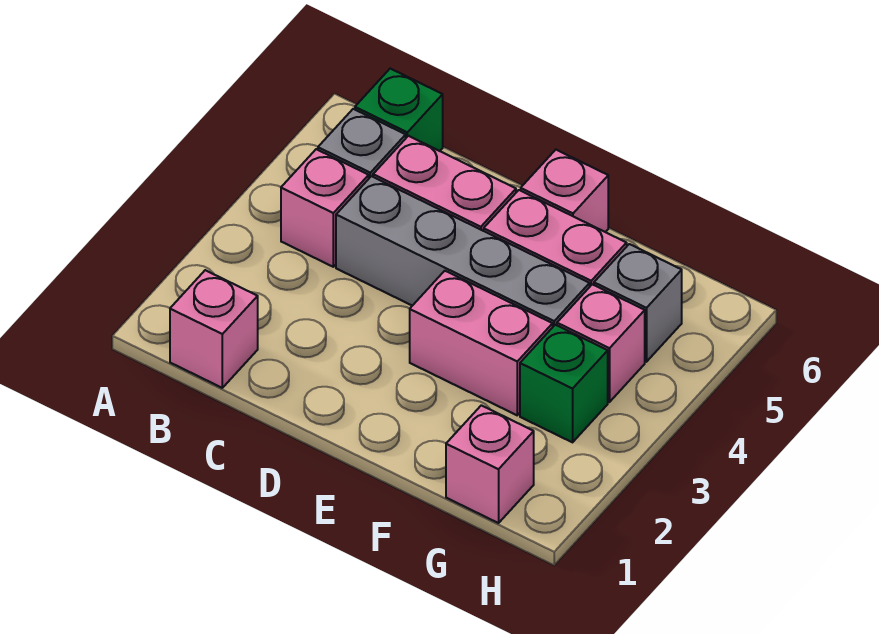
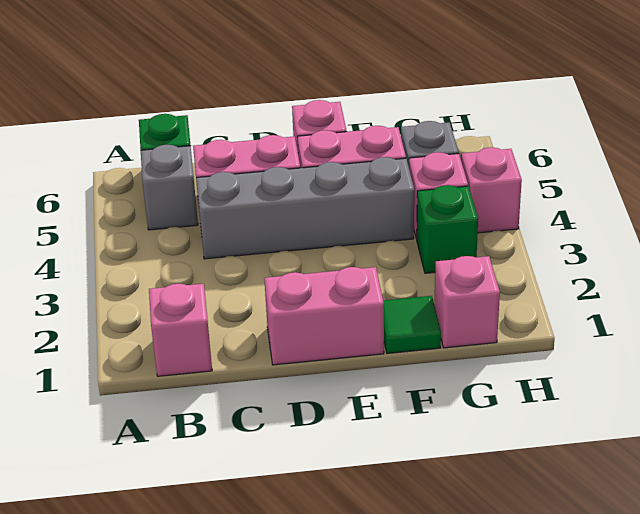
pink 1x1 brick [281,149,369,267] -> pink 1x1 brick moved to [461,147,522,233]
pink 1x2 brick [410,271,553,415] -> pink 1x2 brick moved to [264,267,384,365]
none -> green 1x1 tile [383,296,441,354]

